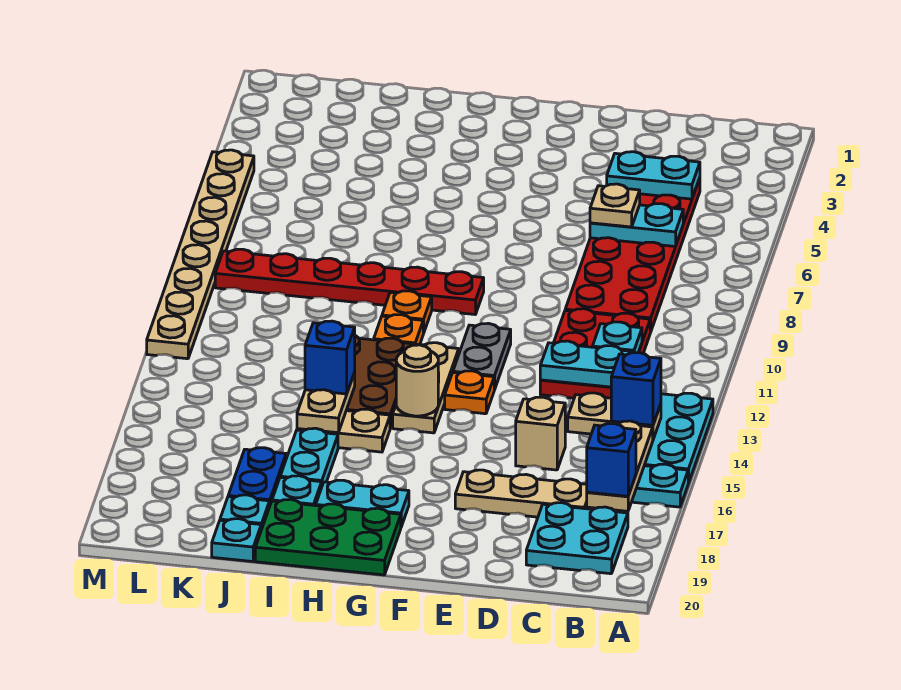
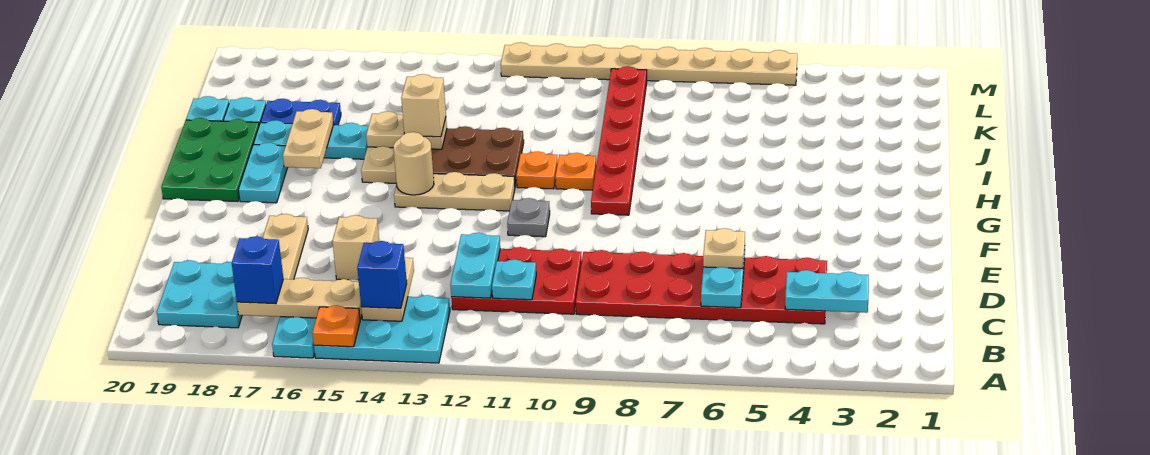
cyan 1x2 plate [607,152,700,199] -> cyan 1x2 plate turned to [785,270,869,313]
grey 1x2 plate [453,323,511,390] -> grey 1x1 plate [507,198,550,237]
orange 1x1 plate [445,371,494,414] -> orange 1x1 plate moved to [312,305,360,347]
none -> tan 1x2 plate [283,109,334,168]
blue 1x1 brick [305,321,355,394] -> tan 1x1 brick [401,74,446,137]

